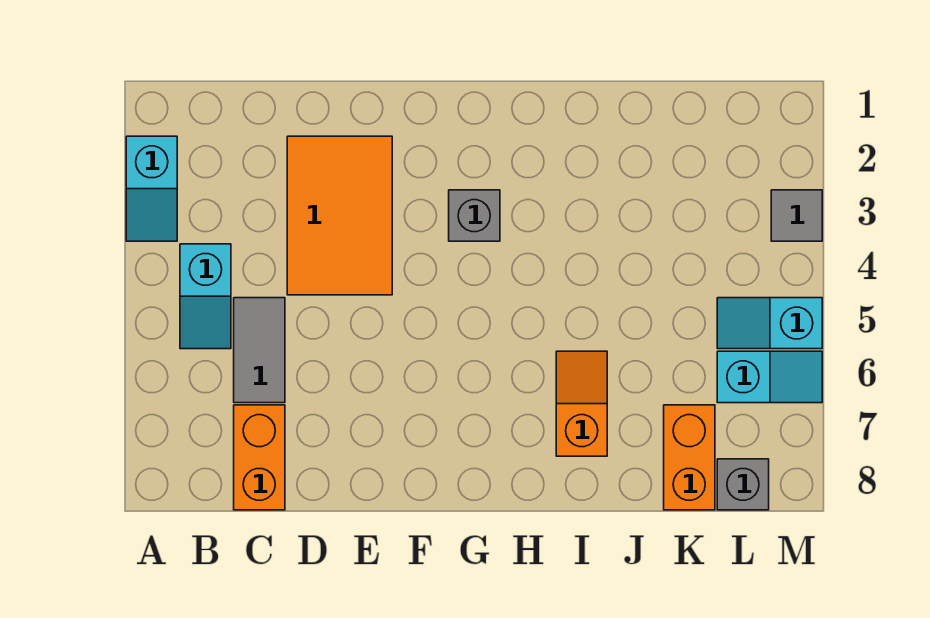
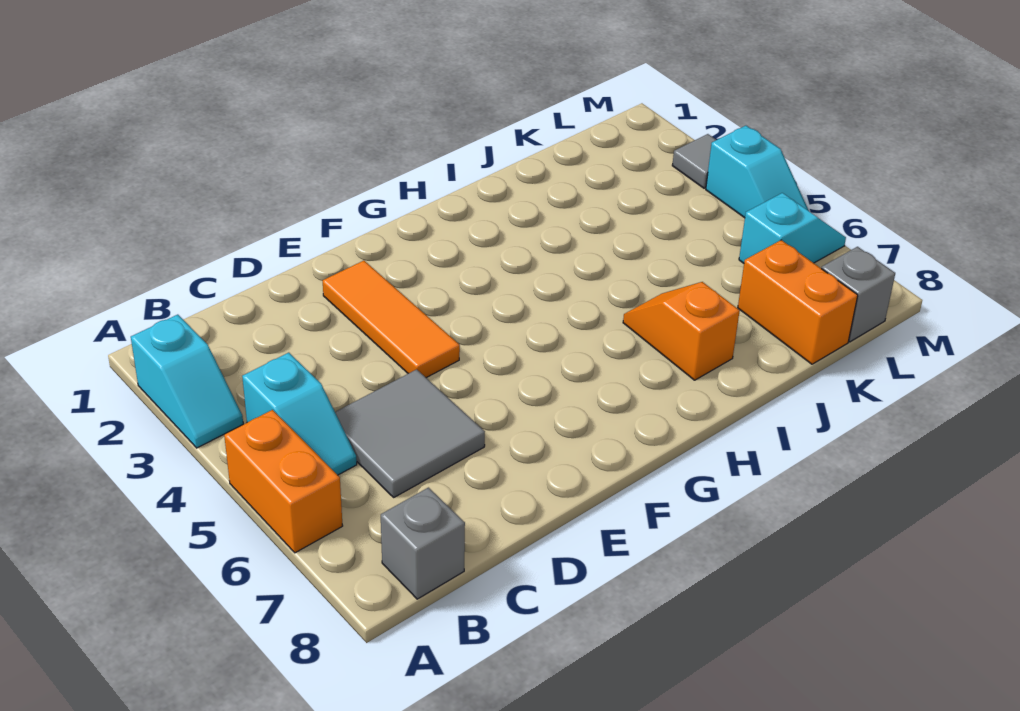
grey 1x2 tile [234,298,285,403] -> grey 2x2 tile [335,369,485,497]
orange 1x2 brick [234,405,285,510] -> orange 1x2 brick moved to [224,410,343,553]
orange 2x3 tile [287,136,392,295] -> orange 1x3 tile [323,261,460,378]
grey 1x1 brick [449,190,500,241] -> grey 1x1 brick moved to [381,488,465,599]
cyan 1x2 slope [717,298,822,349] -> cyan 1x2 slope turned to [706,126,809,218]

